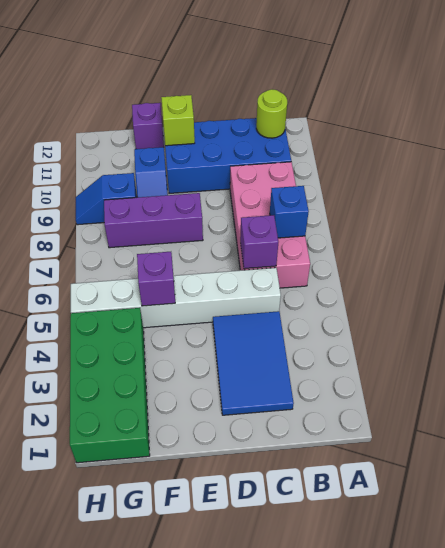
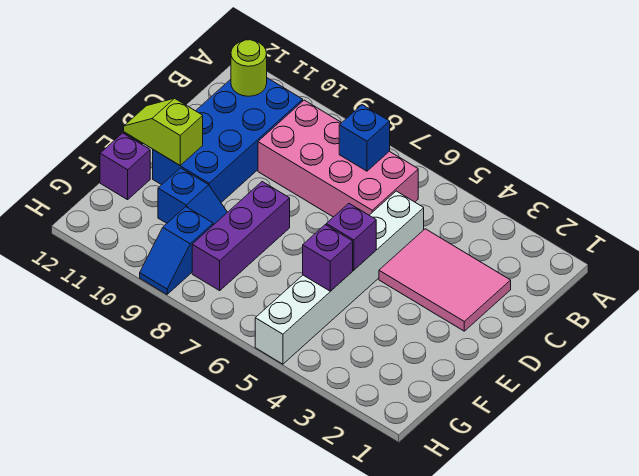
blue 2x3 tile [213,311,294,415] -> pink 2x3 tile [379,229,511,331]
purple 1x1 brick [240,215,278,269] -> purple 1x1 brick moved to [326,204,376,270]
green 2x4 brick [70,308,150,463] -> none

